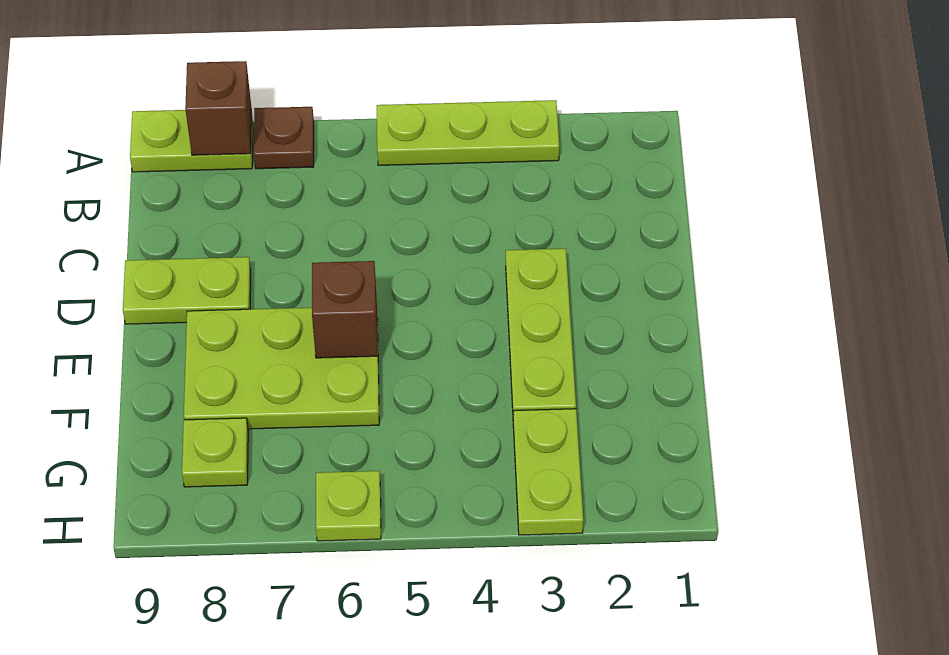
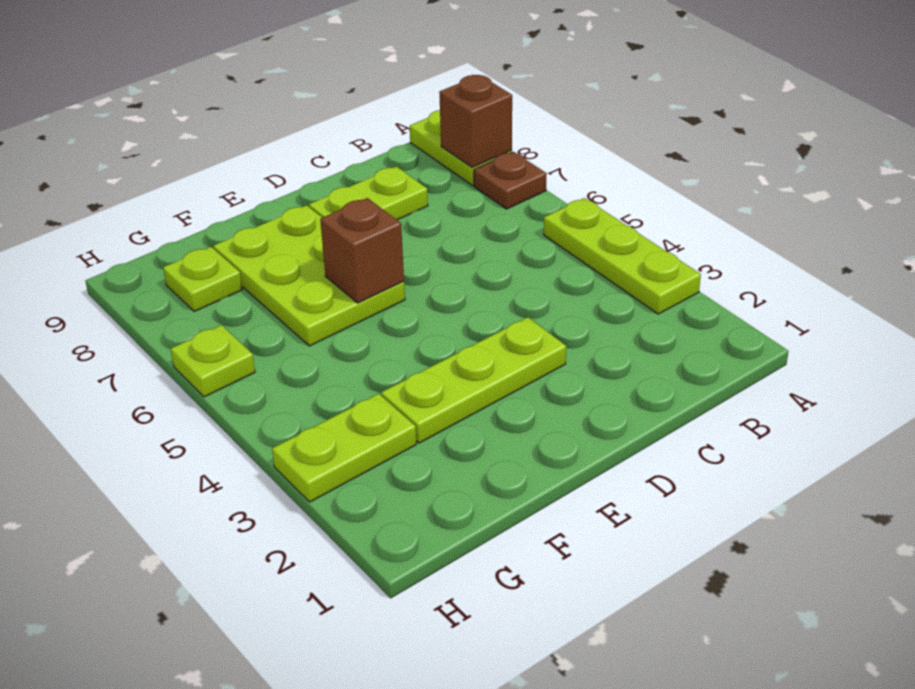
lime 1x2 plate [123,257,251,324] -> lime 1x2 plate turned to [309,166,428,220]

